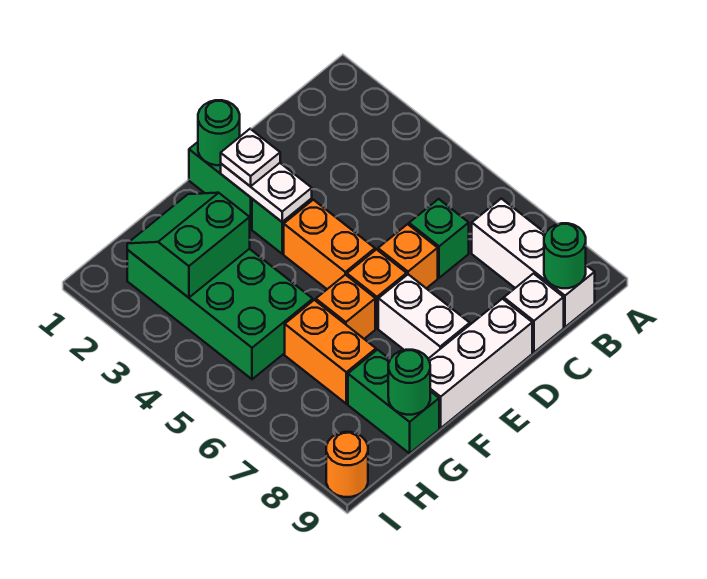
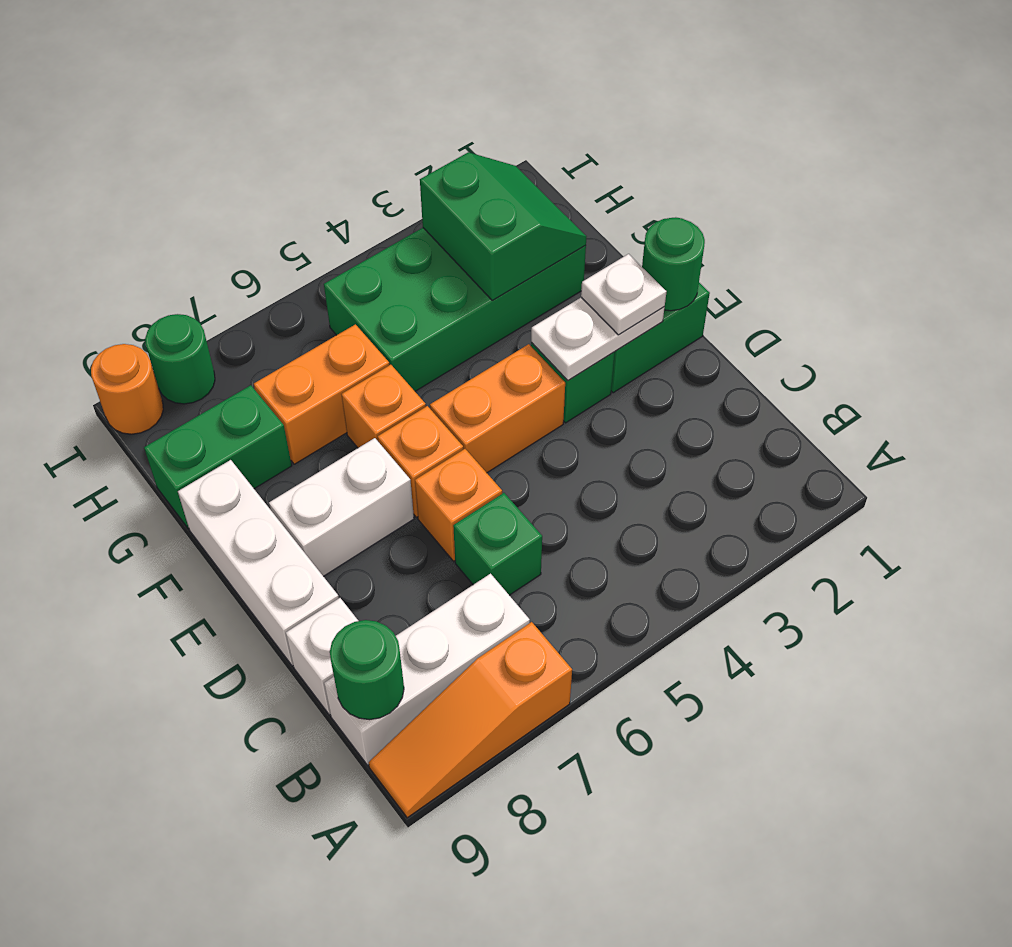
none -> orange 1x3 slope [369,622,572,818]
green 1x1 round brick [388,350,430,415] -> green 1x1 round brick moved to [145,314,215,404]

